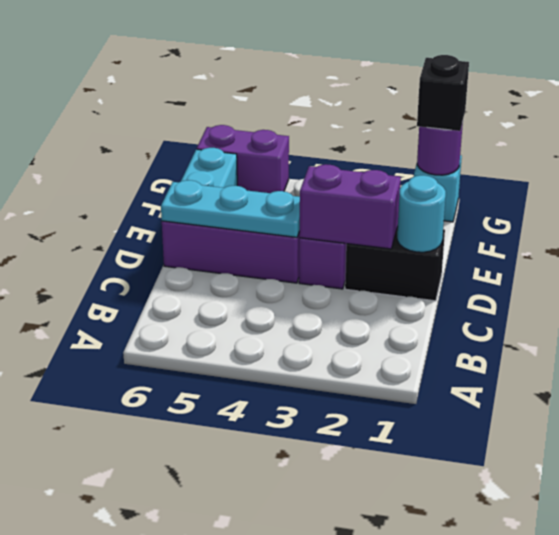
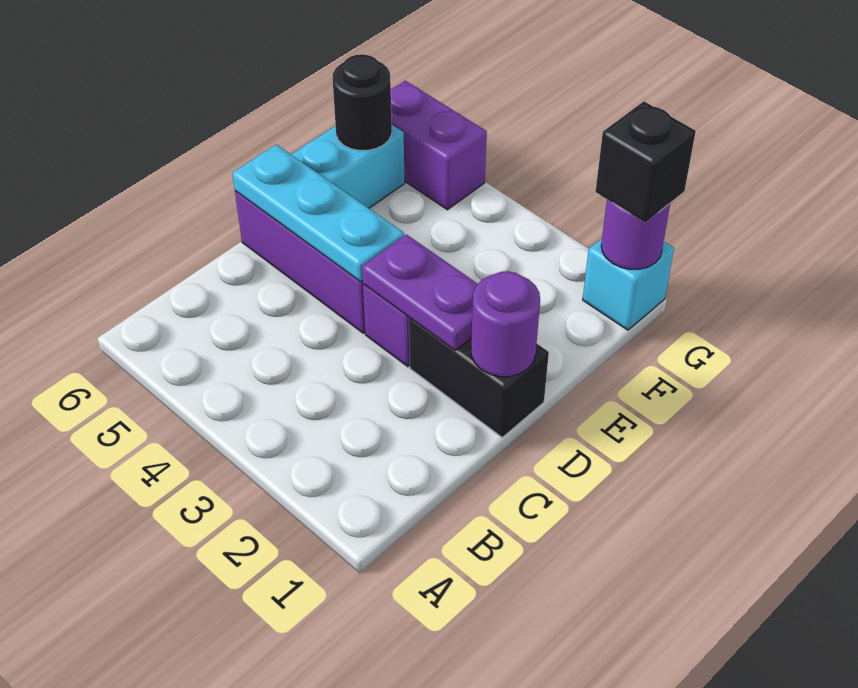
cyan 1x1 round brick [397,175,446,252] -> purple 1x1 round brick [471,271,540,377]
purple 1x2 brick [300,164,401,249] -> purple 1x2 plate [362,234,478,350]
none -> black 1x1 round brick [333,54,392,150]

